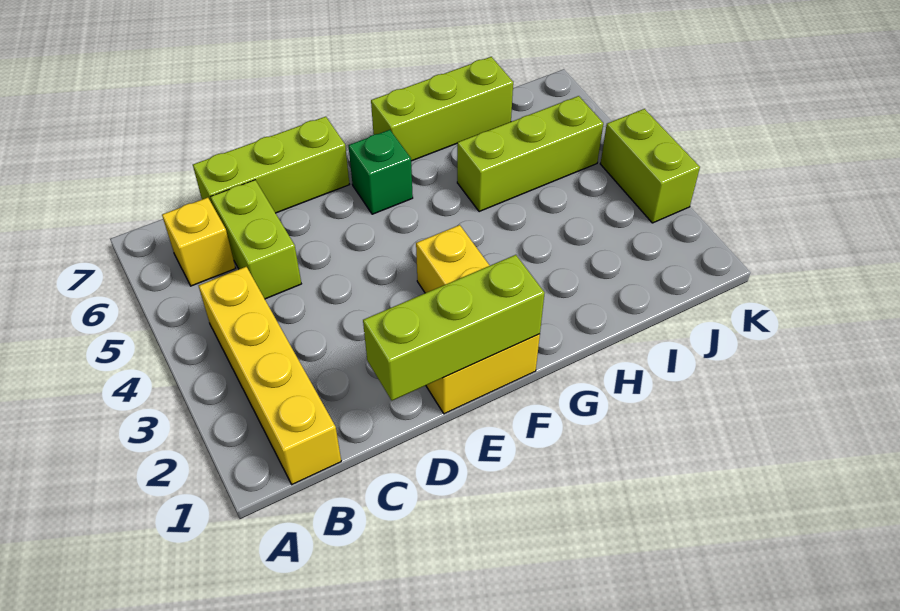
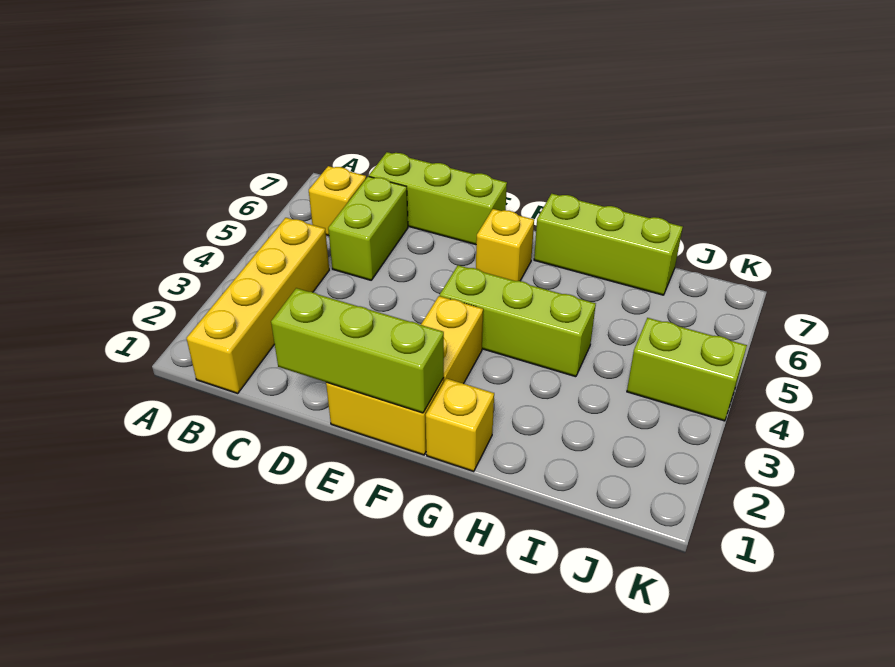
green 1x1 brick [349,130,413,214] -> yellow 1x1 brick [476,209,534,281]
none -> yellow 1x1 brick [426,378,494,472]
lime 1x3 brick [457,96,603,212] -> lime 1x3 brick moved to [440,265,596,377]
lime 1x2 brick [600,109,700,223] -> lime 1x2 brick turned to [627,318,747,421]

